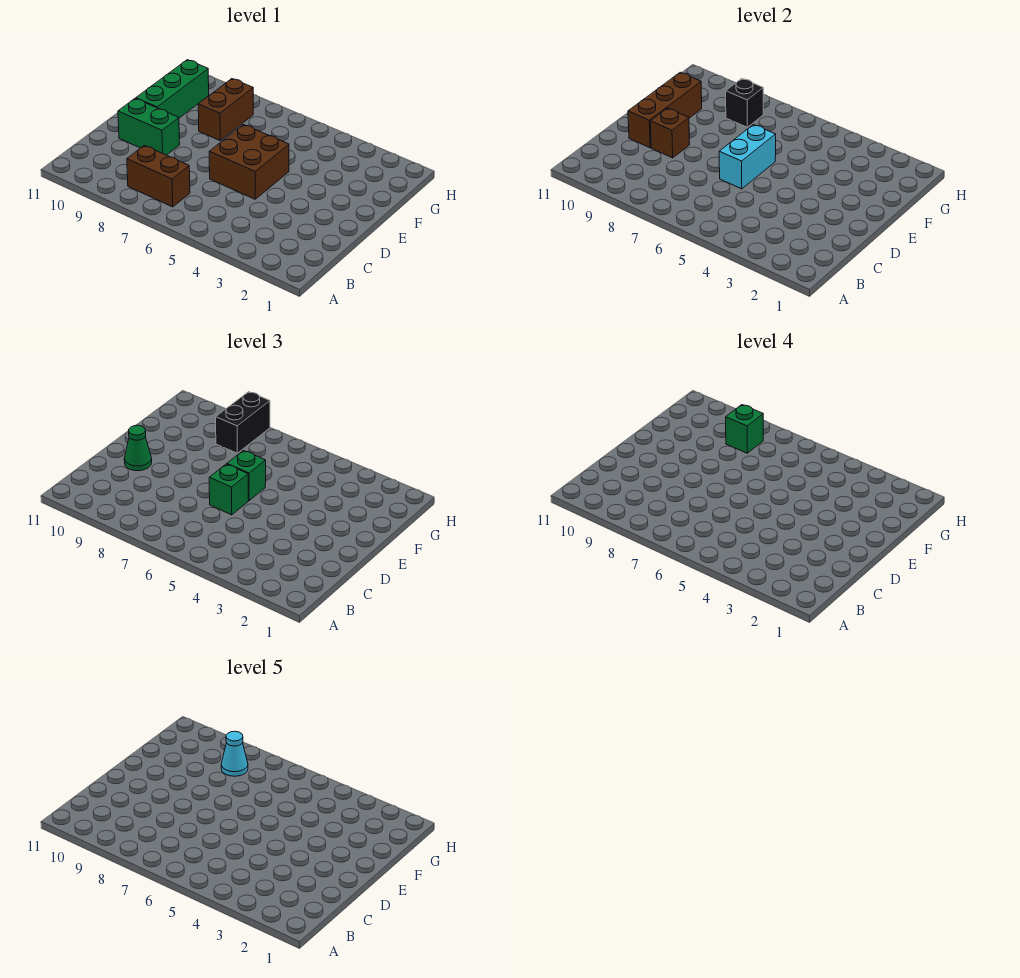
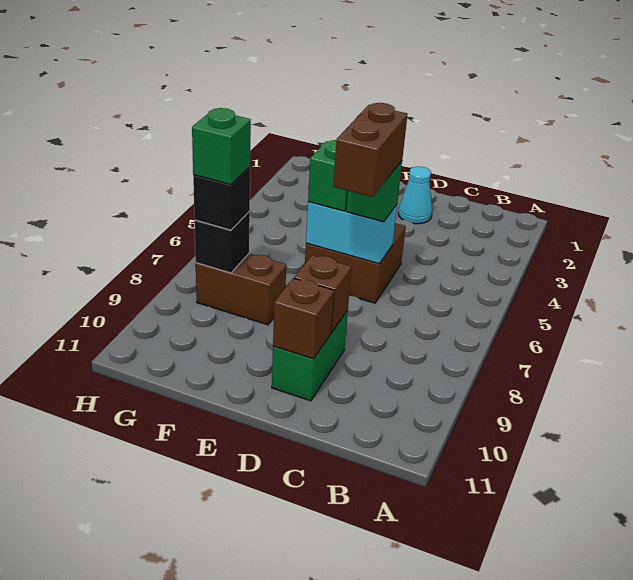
brown 1x2 brick [127,145,190,207] -> brown 1x2 brick moved to [333,103,408,197]
brown 1x3 brick [628,72,702,148] -> brown 1x1 brick [273,278,334,359]
green 1x1 cone [124,425,152,471] -> none
green 1x3 brick [136,60,209,118] -> none
black 1x2 brick [216,392,270,453] -> black 1x1 brick [193,167,250,230]
cyan 1x1 cone [221,731,248,776] -> cyan 1x1 cone moved to [398,166,432,224]

